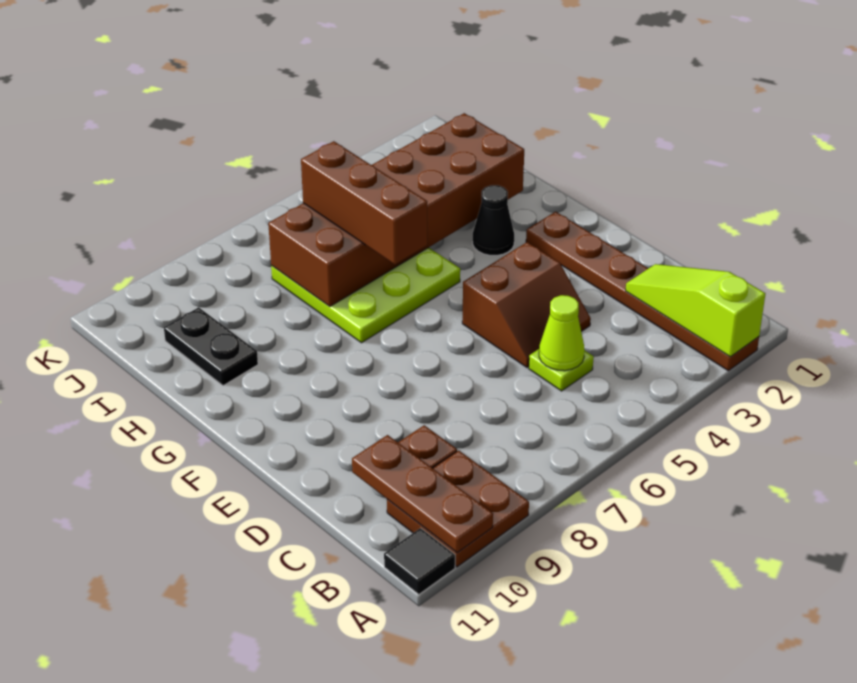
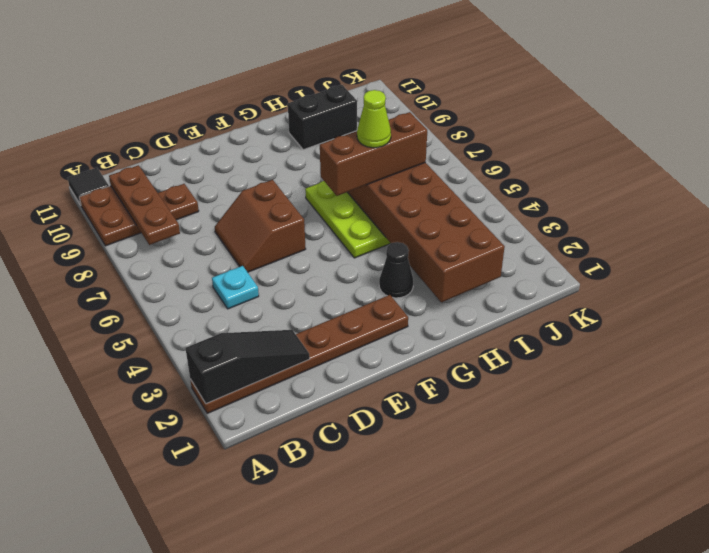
lime 1x3 slope [626,264,765,357] -> black 1x3 slope [186,330,310,404]
brown 1x3 plate [352,435,493,553] -> brown 1x3 plate turned to [109,165,180,245]
lime 1x1 plate [529,349,594,391] -> cyan 1x1 plate [212,266,259,309]
lime 1x1 cone [539,295,585,371] -> lime 1x1 cone moved to [357,90,391,148]
brown 2x2 slope [462,242,591,368] -> brown 2x2 slope moved to [215,180,306,272]
black 1x2 plate [164,307,258,386] -> black 1x2 brick [288,85,357,150]

